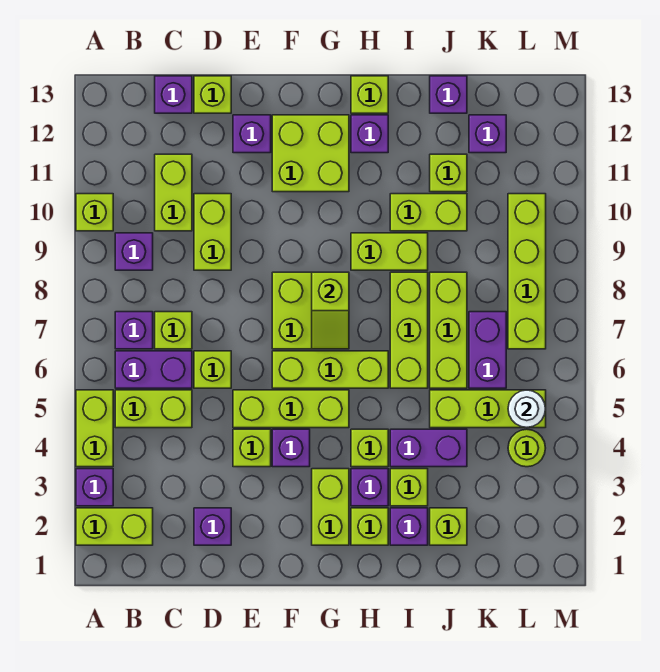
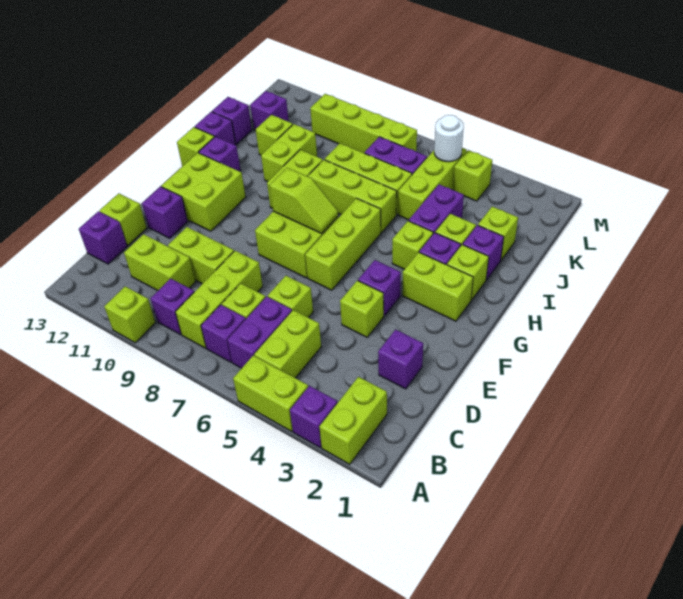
lime 1x3 brick [233,390,349,428] -> lime 1x3 brick moved to [175,251,263,348]
none -> purple 1x1 brick [195,112,236,145]
lime 1x1 round brick [508,429,545,467] -> lime 1x1 brick [453,150,492,201]

